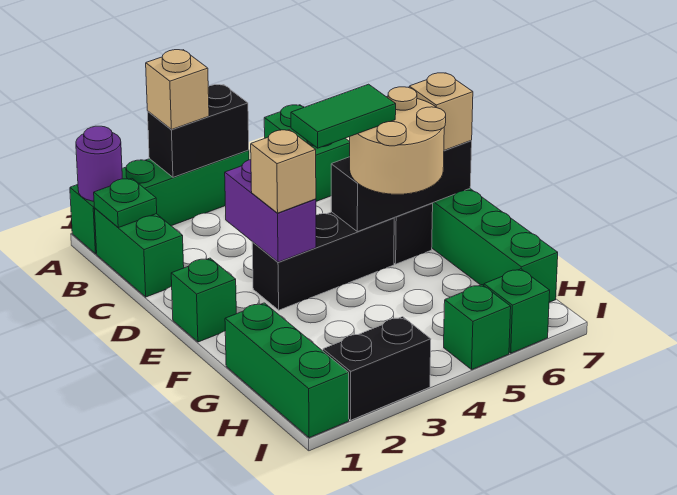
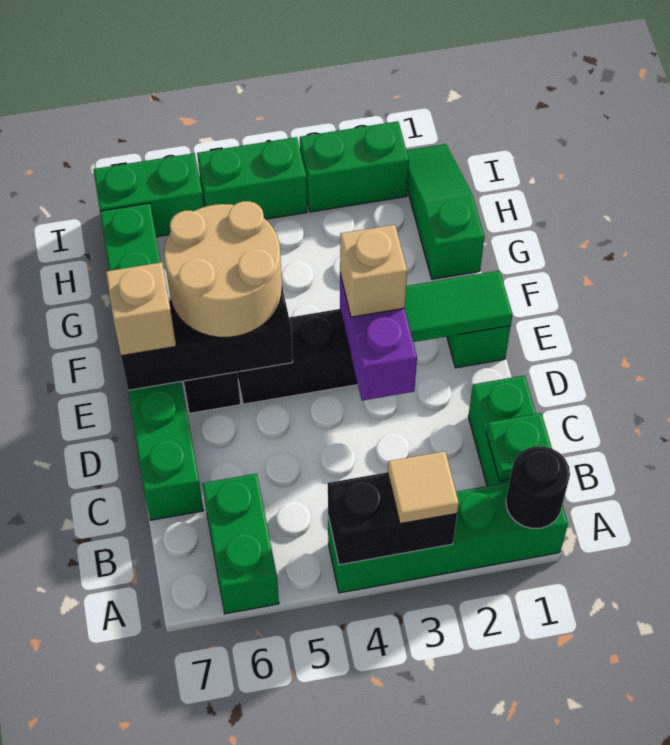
purple 1x1 round brick [76,126,122,201] -> black 1x1 round brick [506,446,570,529]
tan 1x1 brick [146,50,209,130] -> tan 1x1 tile [388,451,459,524]
green 1x2 tile [291,84,396,148] -> green 1x2 tile moved to [405,271,513,342]
green 1x3 brick [225,303,349,438] -> green 1x3 slope [407,144,484,279]
black 1x2 brick [323,317,431,420] -> green 1x2 brick [300,121,409,212]
green 1x1 brick [444,285,511,369] -> green 1x2 brick [197,137,307,219]
green 1x1 brick [484,269,550,353] -> green 1x2 brick [93,153,204,237]

